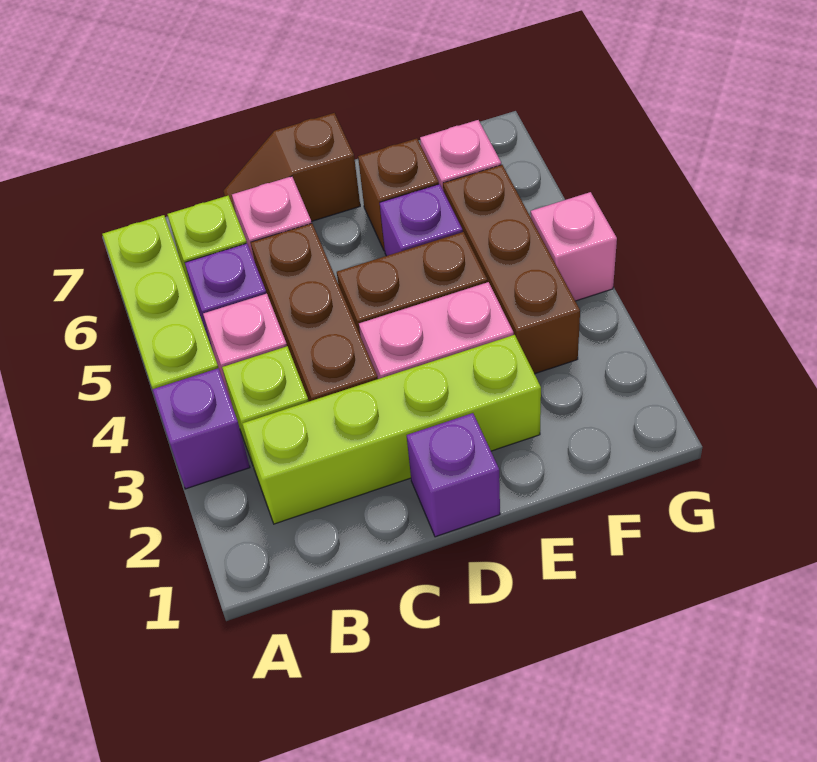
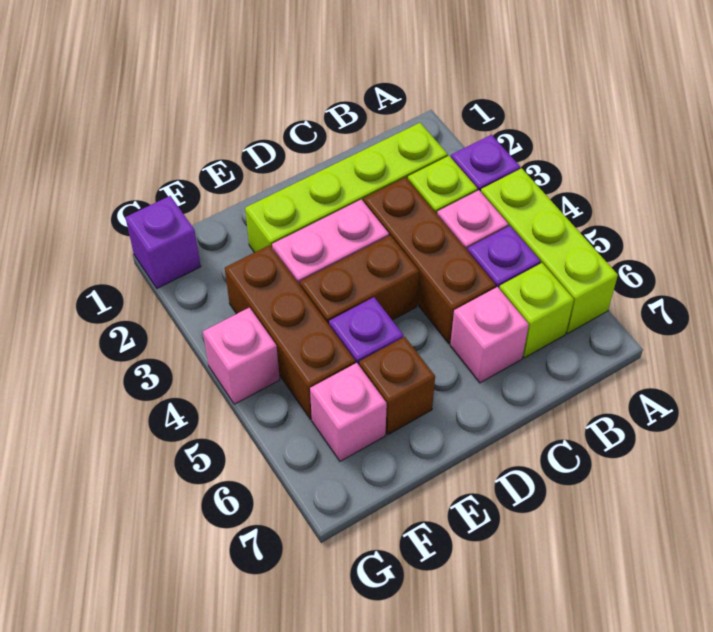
brown 1x2 slope [223,113,360,221] -> none
purple 1x1 brick [407,413,500,537] -> purple 1x1 brick moved to [125,196,201,288]

